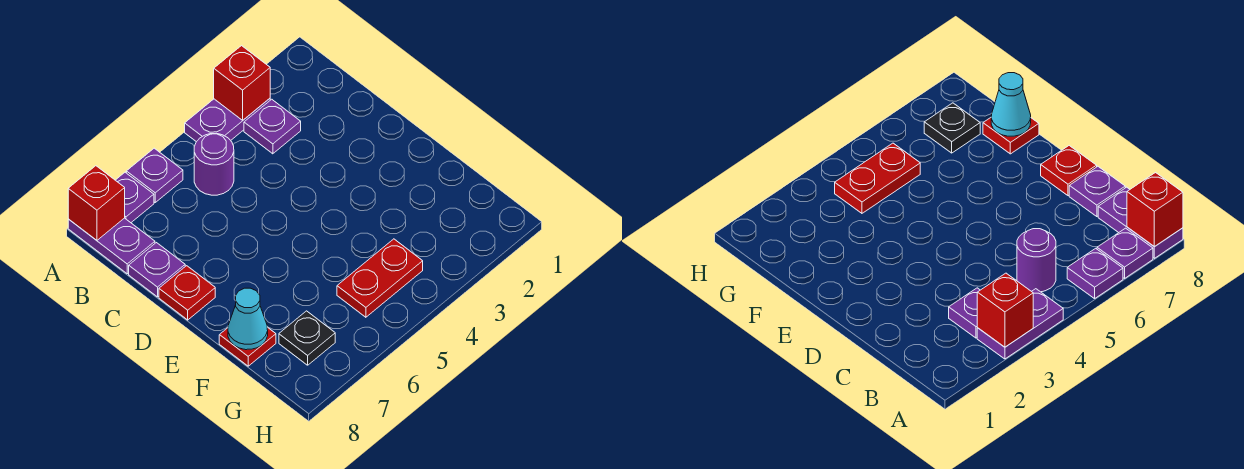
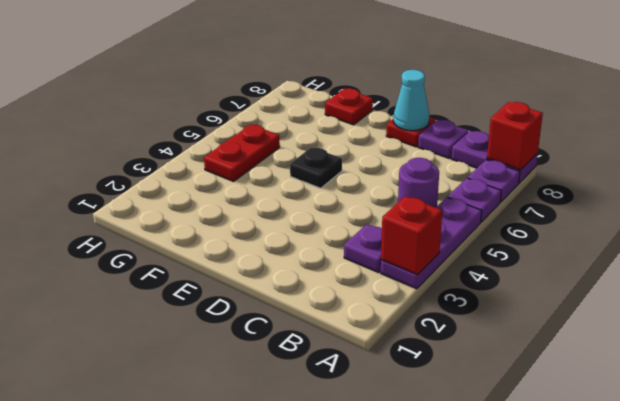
purple 1x2 plate [185,99,270,142] -> purple 1x3 plate [381,197,482,289]
cyan 1x1 cone [228,288,268,350] -> cyan 1x1 cone moved to [393,70,429,131]
black 1x1 plate [279,311,335,365] -> black 1x1 plate moved to [290,147,342,188]

